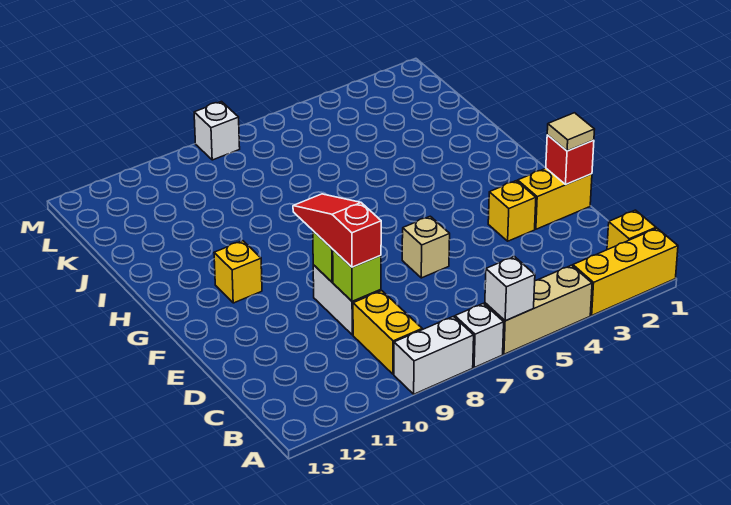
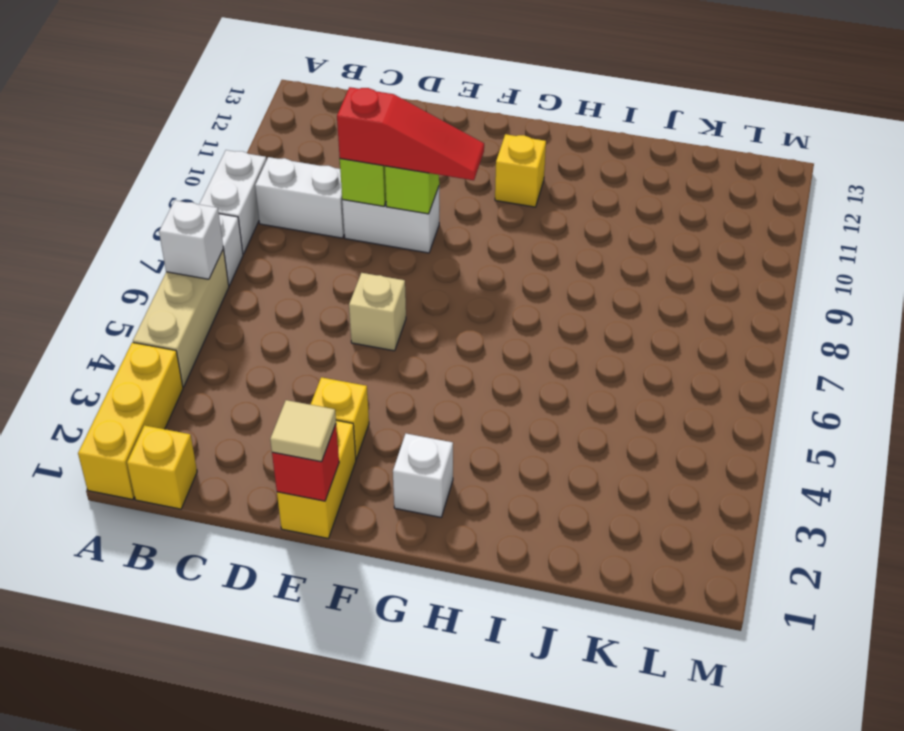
yellow 1x2 brick [353,291,422,374] -> white 1x2 brick [255,157,344,238]
white 1x1 brick [194,102,240,160] -> white 1x1 brick moved to [393,434,453,517]

